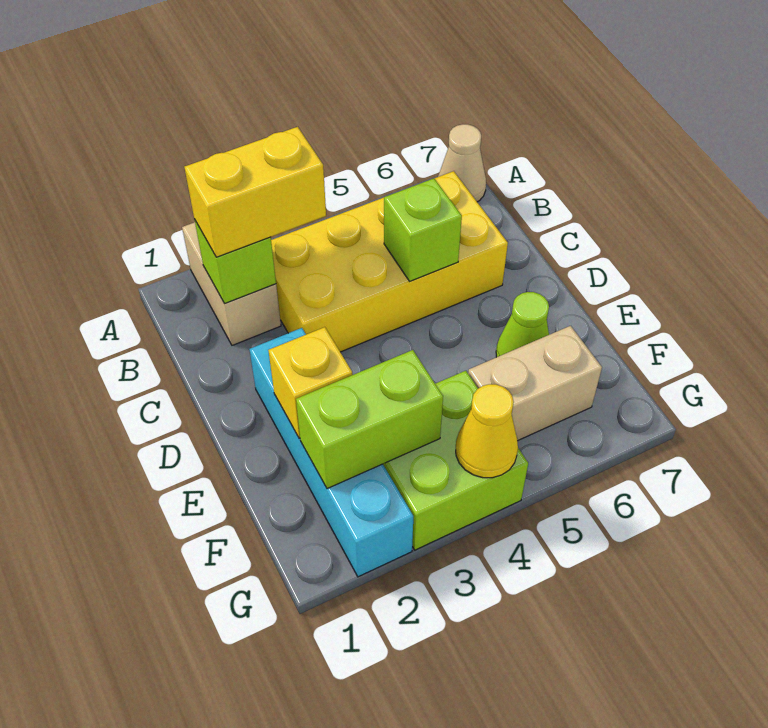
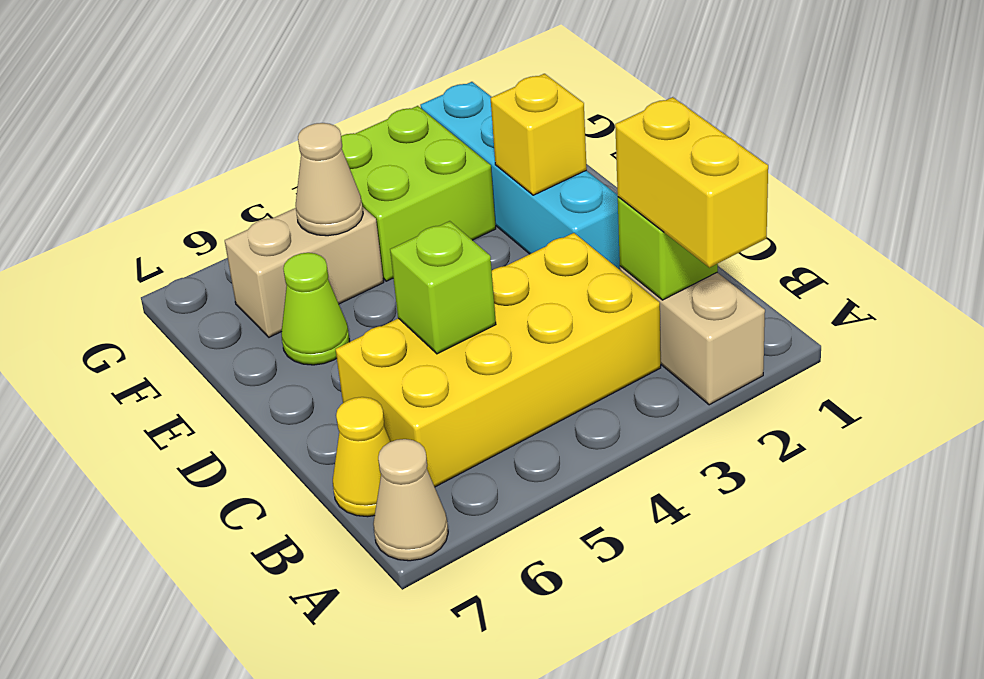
yellow 1x2 brick [185,127,326,257] -> yellow 1x2 brick turned to [615,97,768,268]
lime 1x2 brick [296,350,443,489] -> none
none -> tan 1x1 cone [296,123,363,236]
yellow 1x1 cone [456,384,518,478] -> yellow 1x1 cone moved to [333,397,391,517]

